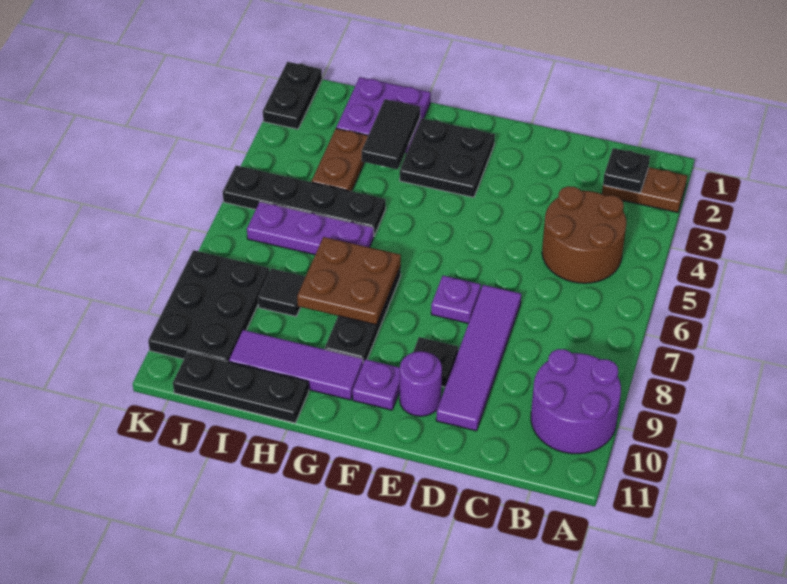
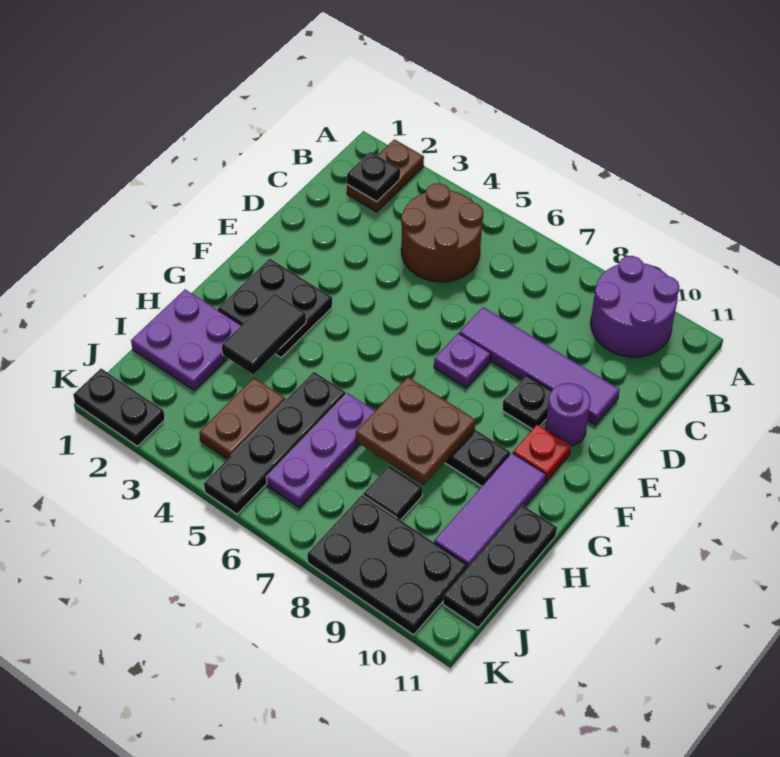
purple 1x1 plate [353,359,400,410] -> red 1x1 plate [513,424,571,482]
black 1x2 tile [362,99,420,170] -> black 1x2 tile turned to [222,294,306,375]
brown 1x2 plate [312,128,368,191] -> brown 1x2 plate turned to [199,378,285,459]

